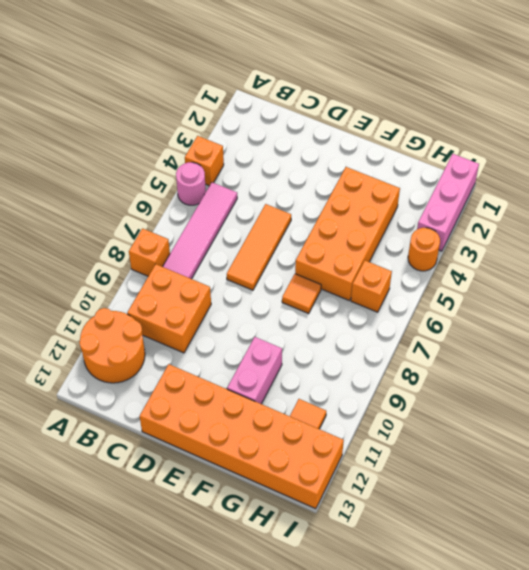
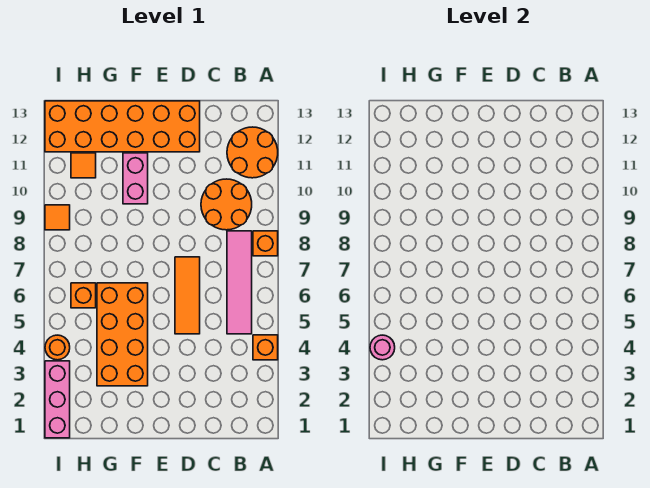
pink 1x1 round brick [176,162,206,205] -> pink 1x1 round brick moved to [370,335,395,360]
orange 2x2 brick [127,264,211,353] -> orange 2x2 round brick [201,179,252,230]
orange 1x1 tile [282,274,321,313] -> orange 1x1 tile moved to [45,205,70,230]

